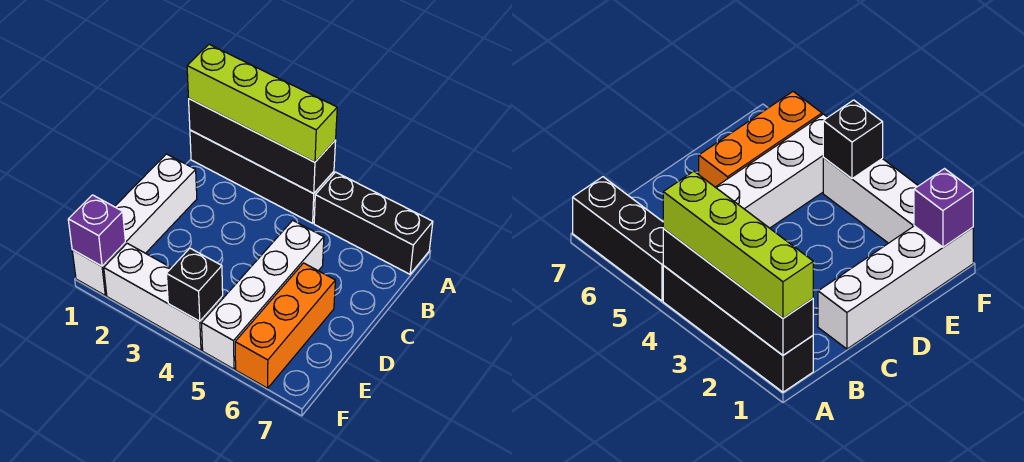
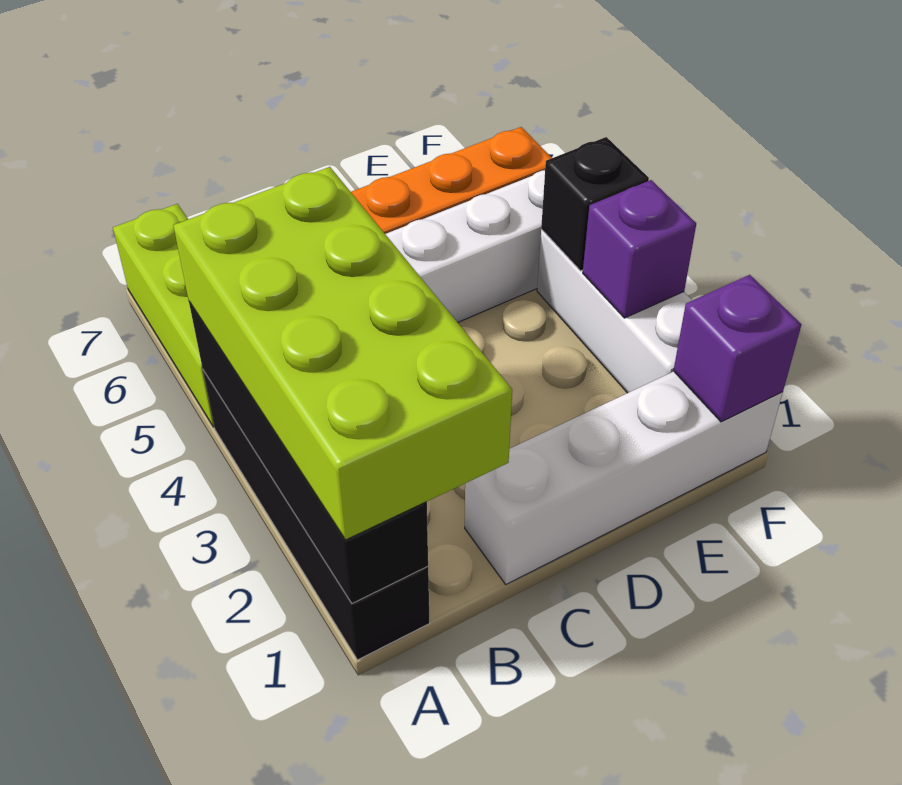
lime 1x4 brick [187,44,337,162] -> lime 2x4 brick [173,167,512,540]
black 1x3 brick [314,172,433,274] -> lime 1x3 brick [113,204,214,427]
none -> purple 1x1 brick [583,180,696,318]

